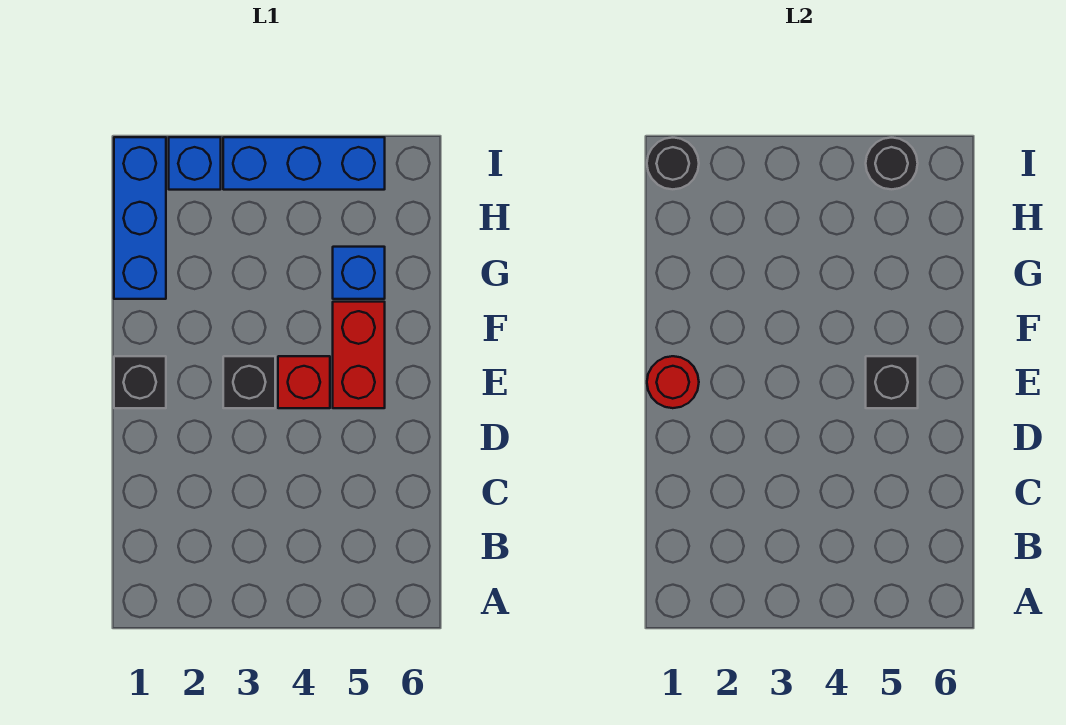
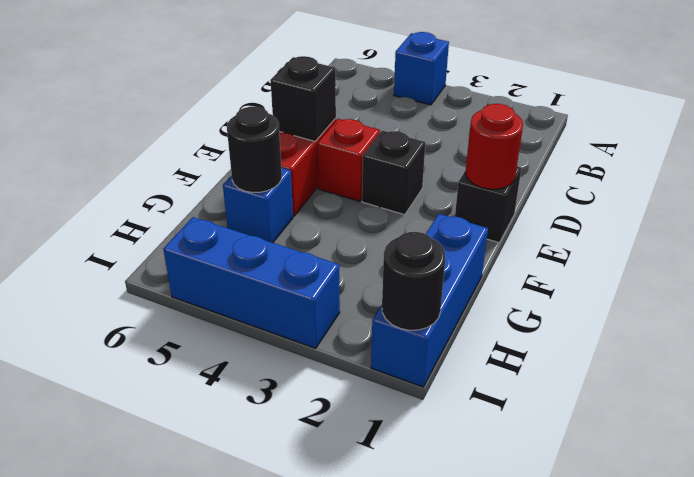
blue 1x1 brick [169,137,221,190] -> blue 1x1 brick moved to [394,32,449,105]
black 1x1 round brick [866,138,918,189] -> black 1x1 round brick moved to [227,107,282,193]

